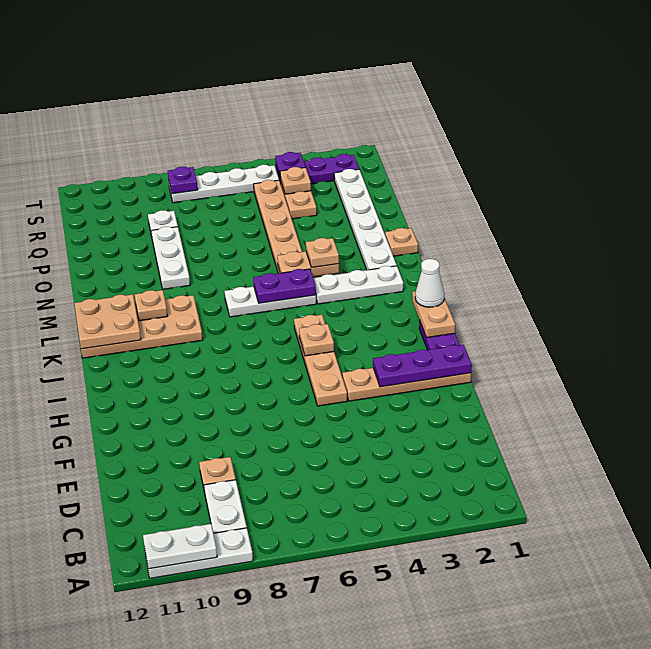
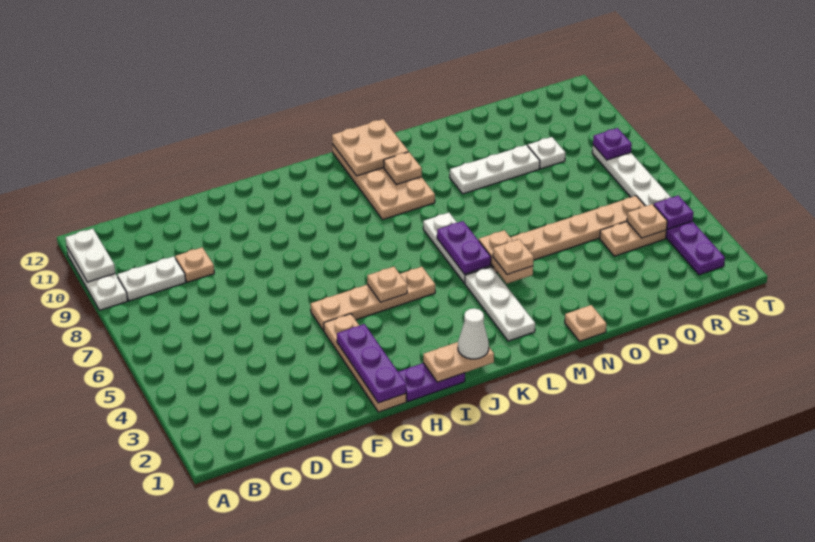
white 1x6 plate [334,169,397,270] -> none

